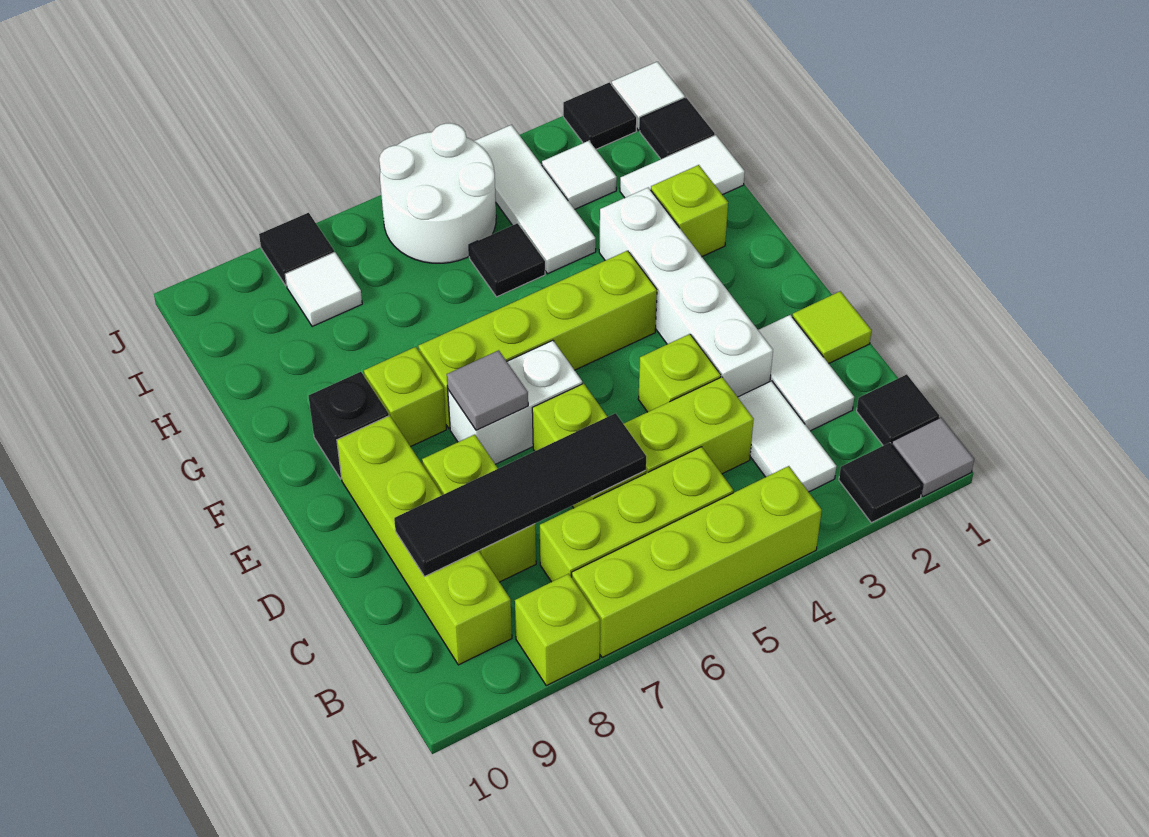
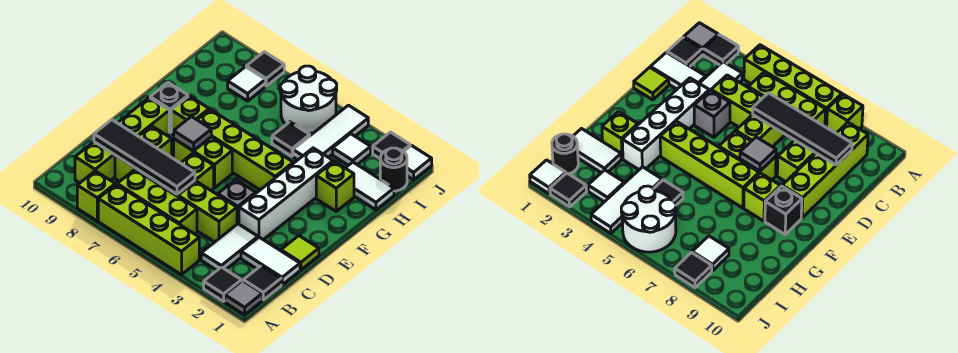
white 1x2 tile [758,315,854,431] -> white 1x2 tile turned to [241,237,300,285]
lime 1x1 brick [638,334,721,412] -> grey 1x1 brick [218,180,256,224]
white 1x2 brick [448,340,582,464] -> lime 1x2 brick [174,137,232,188]
black 1x1 tile [640,98,715,159] -> black 1x1 round brick [380,148,407,191]

